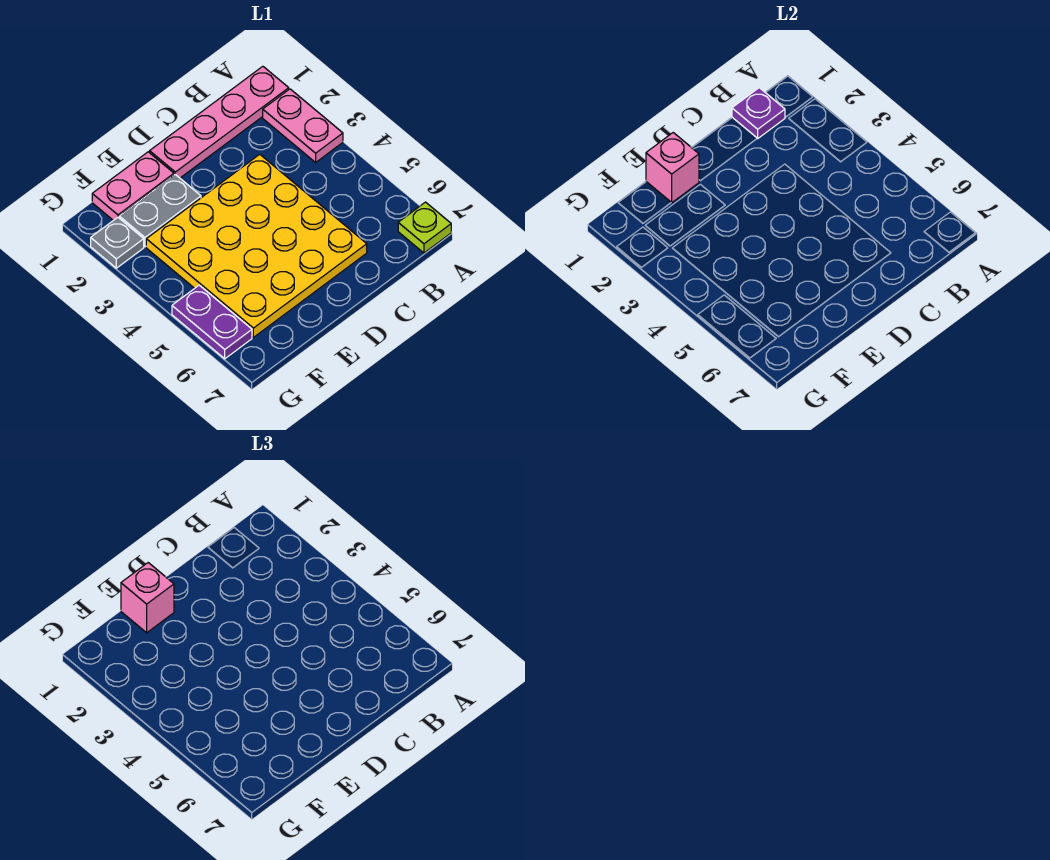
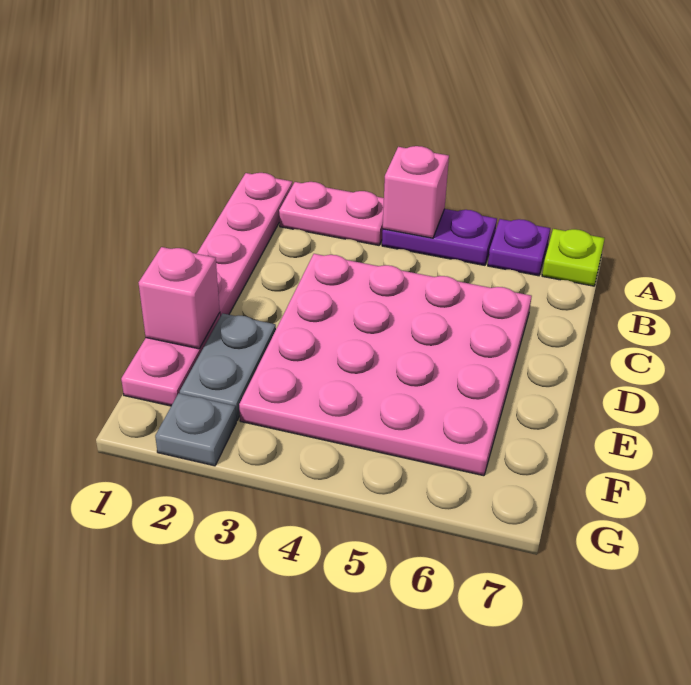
purple 1x1 plate [732,88,785,138] -> purple 1x1 plate moved to [488,219,550,276]
yellow 4x4 plate [146,154,367,337] -> pink 4x4 plate [239,254,532,476]
pink 1x1 brick [121,563,174,633] -> pink 1x1 brick moved to [383,146,449,238]
purple 1x2 plate [172,285,252,359] -> purple 1x2 plate moved to [382,209,497,265]

